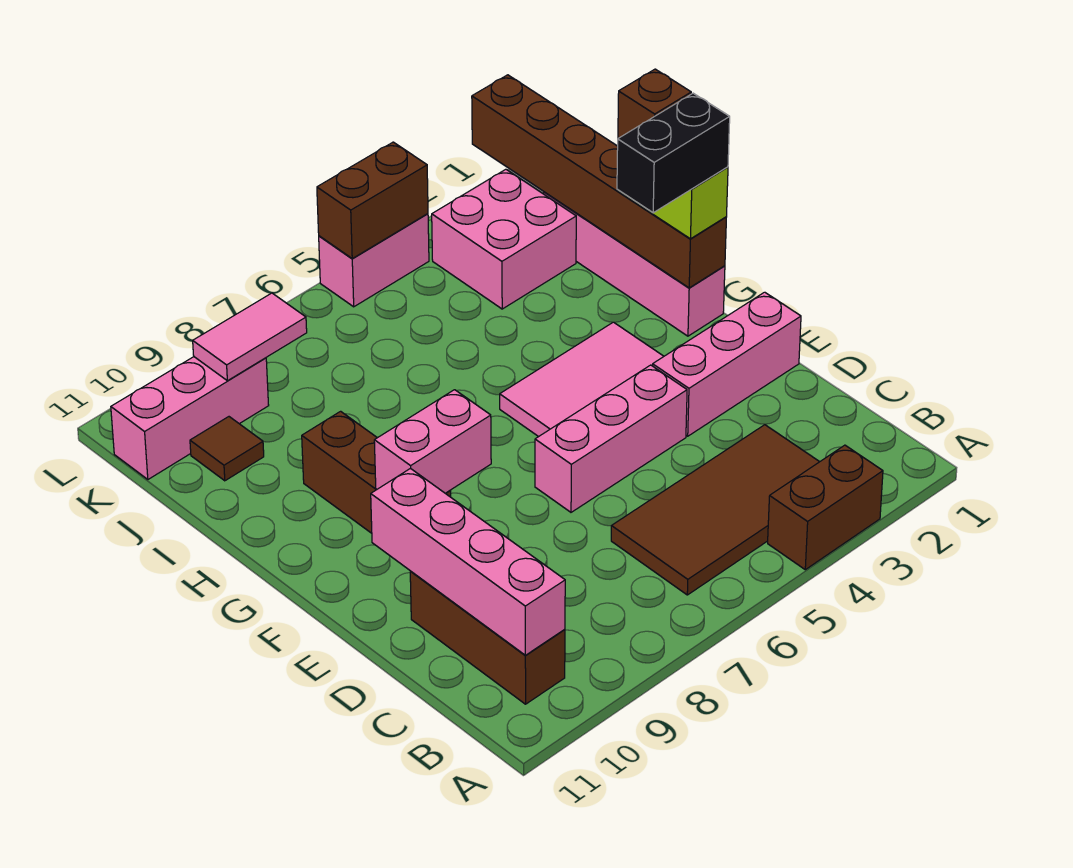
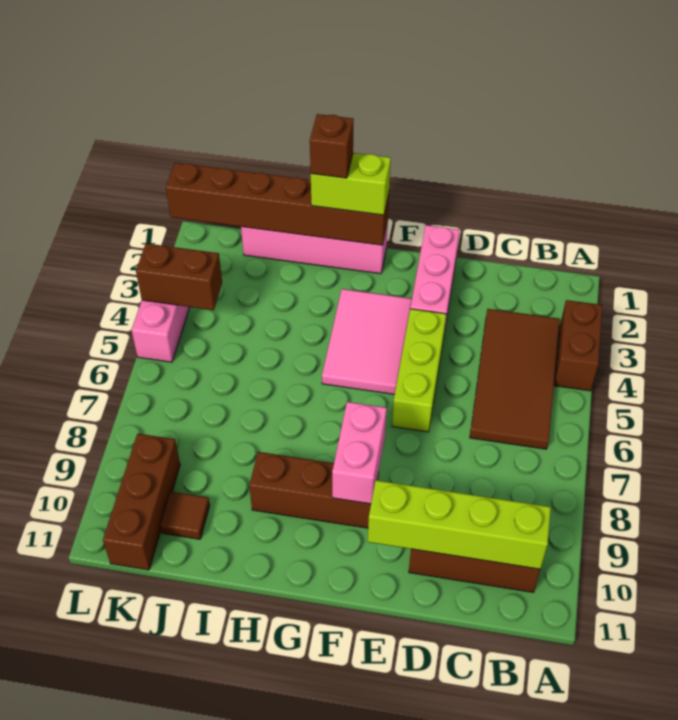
pink 1x4 brick [371,468,565,656] -> lime 1x4 brick [368,480,551,569]
pink 1x3 brick [535,365,687,512] -> lime 1x3 brick [392,309,446,432]
black 1x2 brick [617,93,730,213] -> none
pink 2x2 brick [432,169,576,309] -> none
pink 1x2 tile [193,293,307,381] -> none
pink 1x3 brick [111,357,269,479] -> brown 1x3 brick [103,434,180,570]
brown 1x2 brick [317,142,428,258] -> brown 1x2 brick turned to [136,243,222,310]

